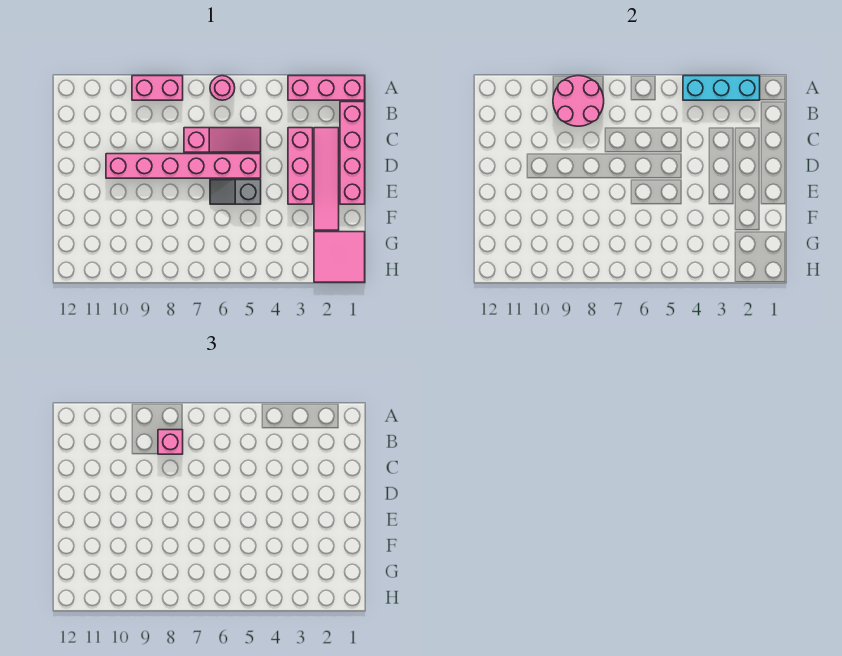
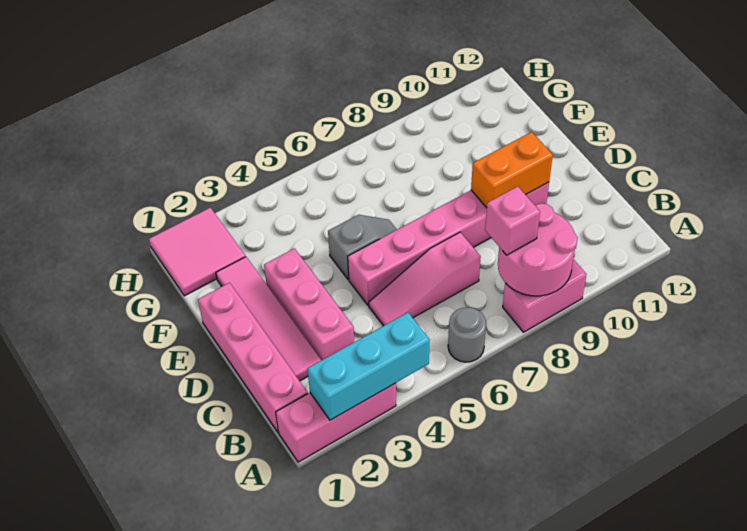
pink 1x1 round brick [210,76,235,100] -> grey 1x1 round brick [448,307,486,362]
none -> orange 1x2 brick [471,132,553,208]

